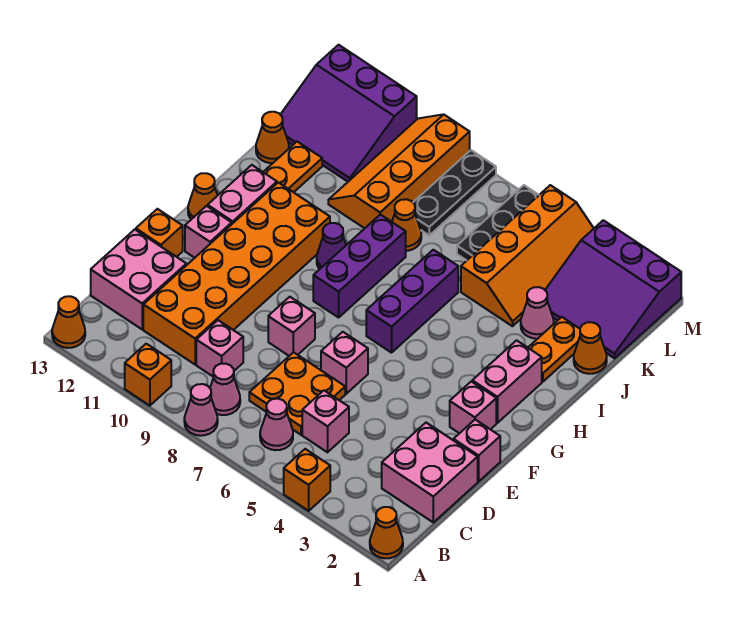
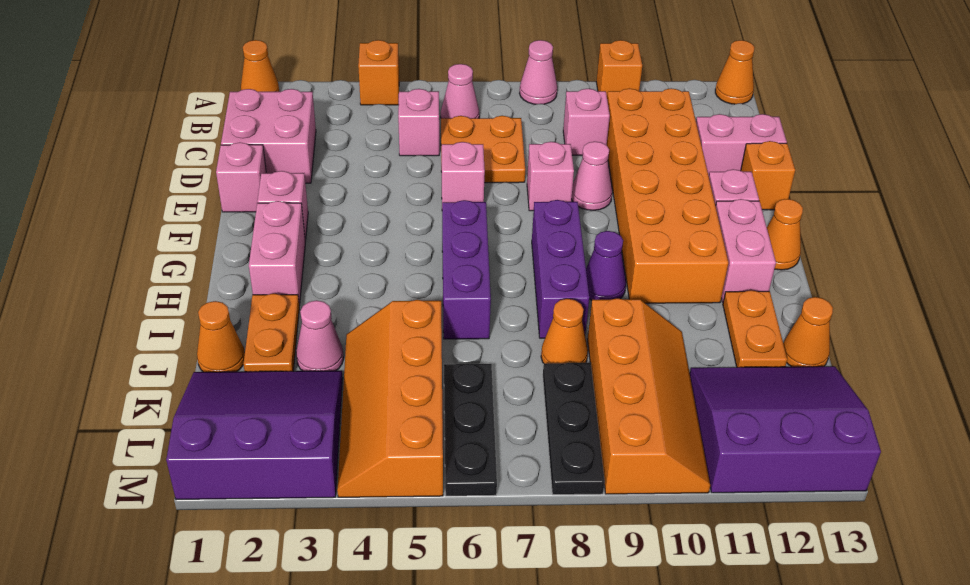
pink 1x1 cone [210,364,240,415] -> pink 1x1 cone moved to [571,142,612,210]
pink 2x2 brick [91,229,186,329] -> pink 1x2 brick [696,114,787,176]

